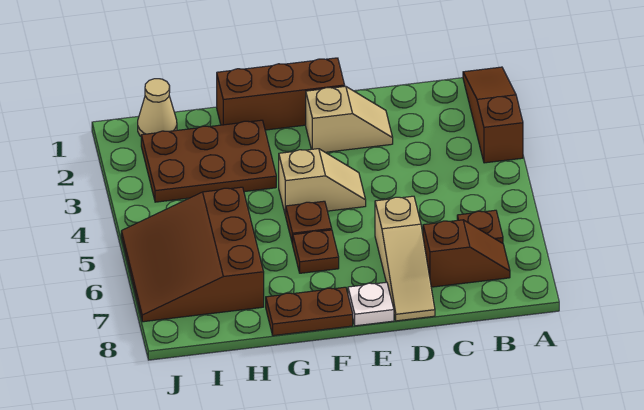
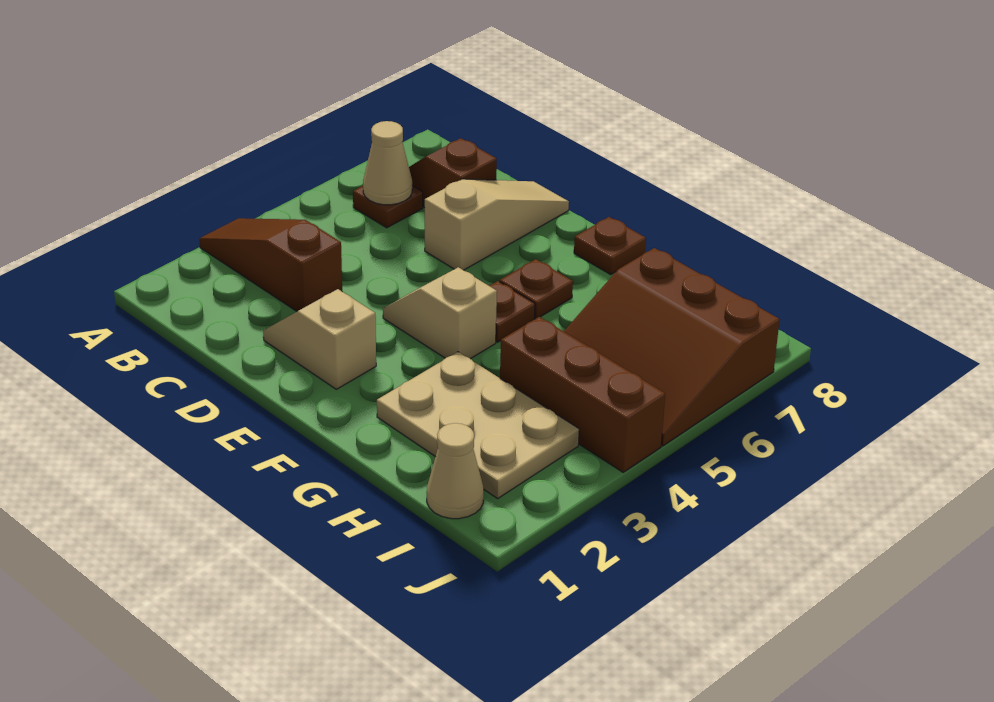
brown 1x3 slope [463,67,523,163] -> brown 1x3 slope turned to [200,218,342,311]
none -> tan 1x1 cone [363,121,412,205]
brown 1x3 brick [217,58,345,130] -> brown 1x3 brick moved to [500,317,665,472]
white 1x1 plate [348,282,394,326] -> none
brown 1x2 plate [266,287,353,336] -> brown 1x1 plate [574,217,646,275]
brown 2x3 plate [141,120,276,202] -> tan 2x3 plate [377,352,579,498]
brown 3x3 slope [121,187,264,322] -> brown 3x3 slope turned to [564,248,780,446]

